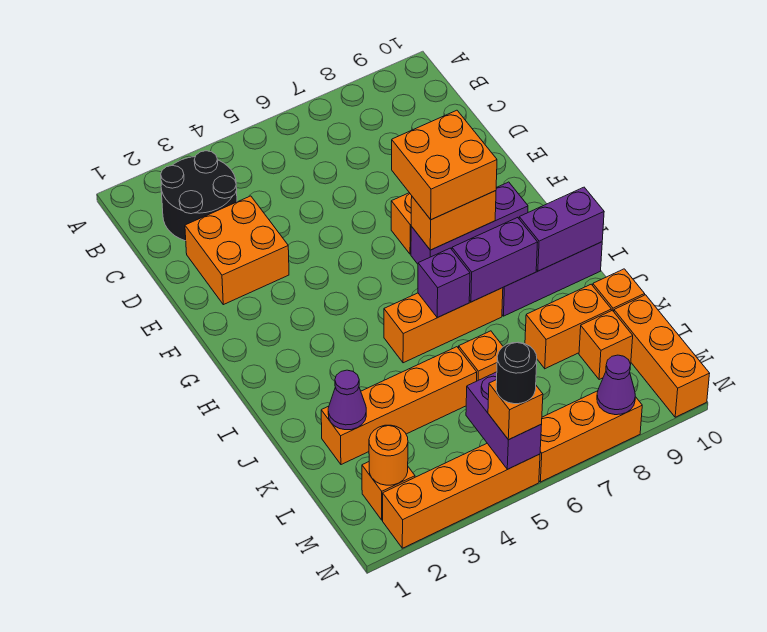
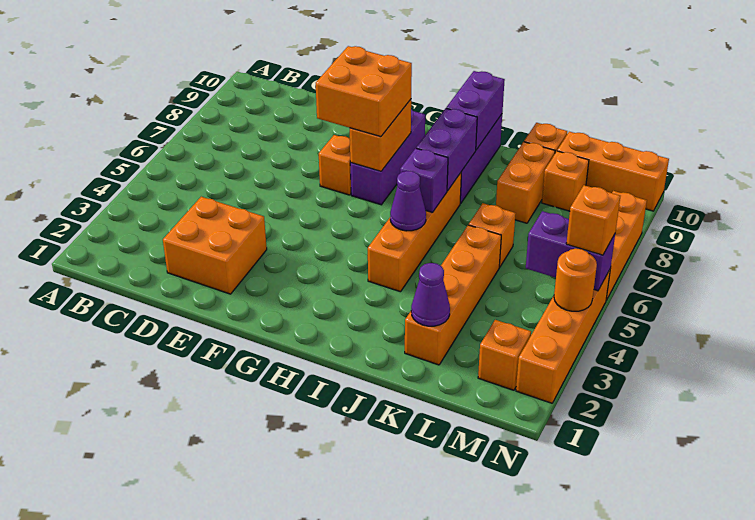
black 2x2 round brick [161,151,237,241] -> none
orange 1x3 brick [384,288,503,363] -> orange 1x4 brick [368,173,461,292]
orange 1x1 round brick [369,425,408,485] -> orange 1x1 round brick moved to [554,248,597,311]
black 1x1 round brick [496,342,537,404] -> none
purple 1x1 cone [597,355,635,415] -> purple 1x1 cone moved to [390,171,426,231]

